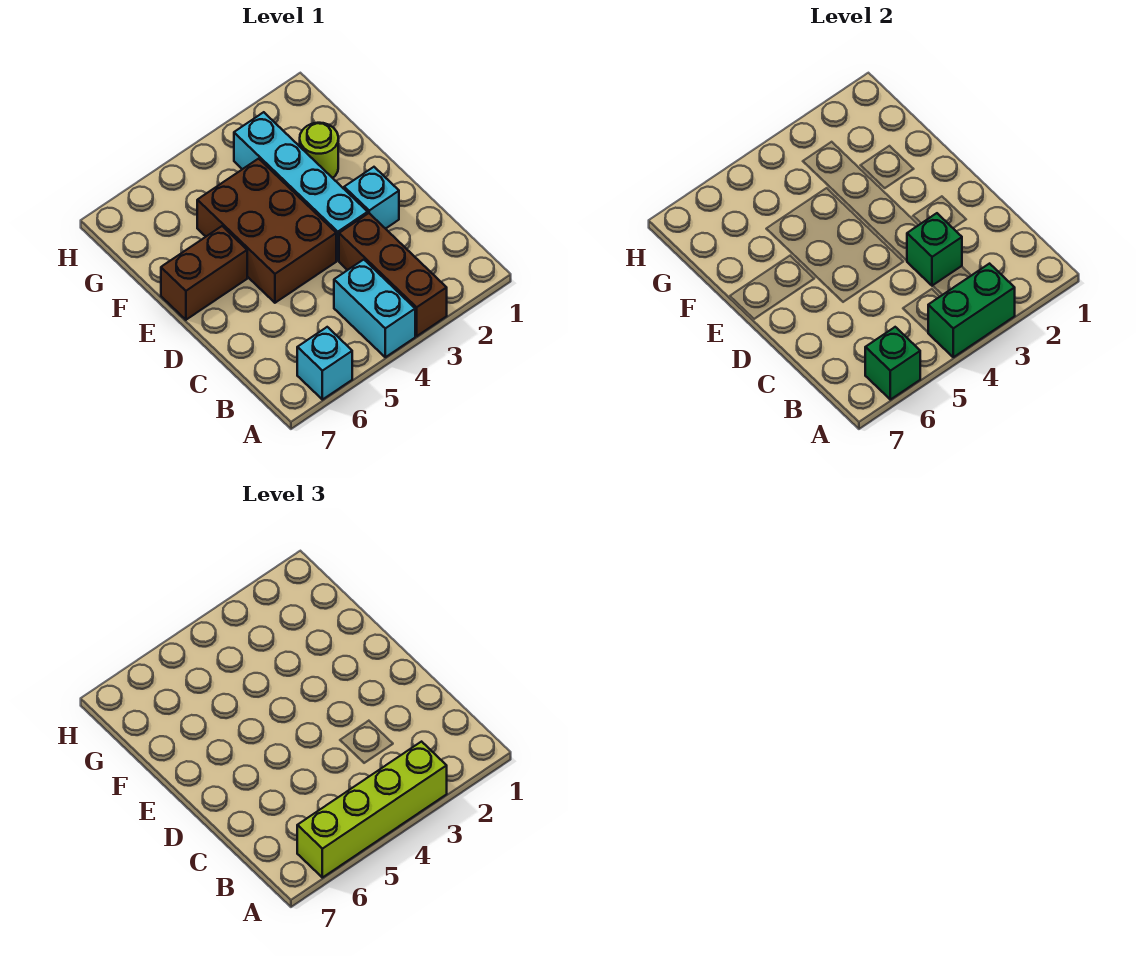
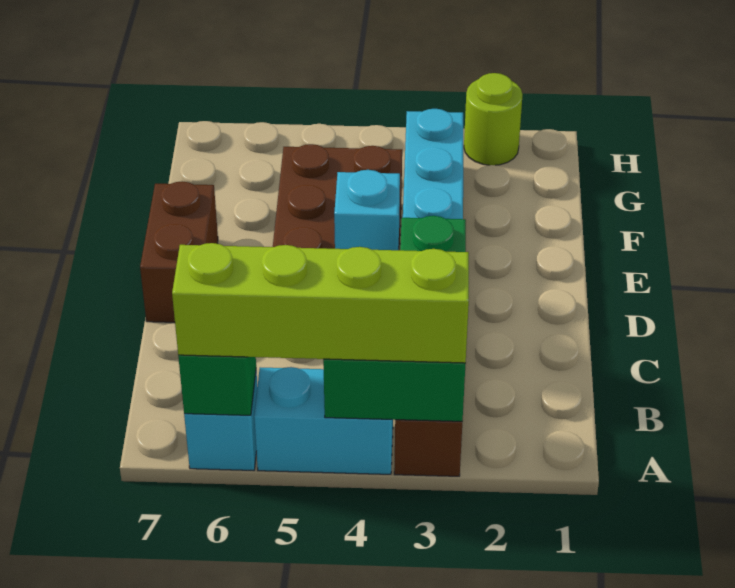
cyan 1x2 brick [334,260,415,357] -> cyan 1x2 brick turned to [254,367,393,474]
cyan 1x1 brick [344,167,399,229] -> cyan 1x1 brick moved to [334,170,400,250]
brown 1x2 brick [161,226,247,320] -> brown 1x2 brick turned to [140,181,218,322]
lime 1x1 round brick [300,123,338,178] -> lime 1x1 round brick moved to [464,73,523,165]

